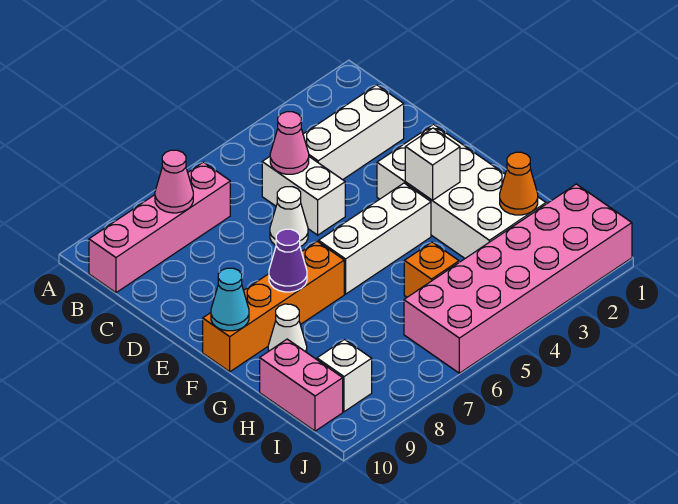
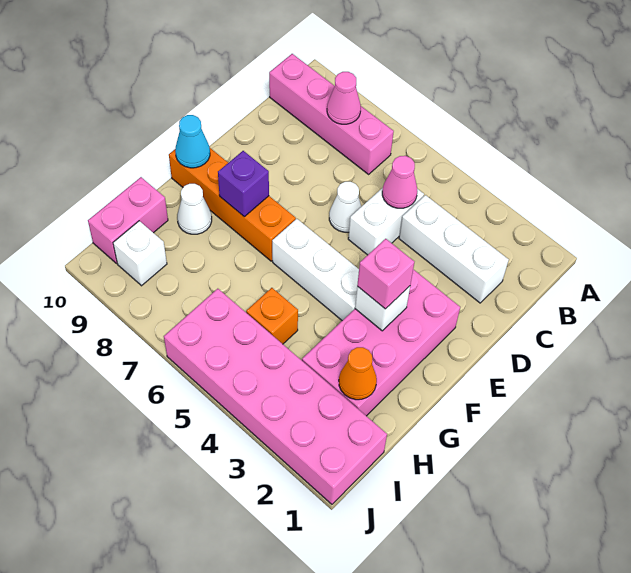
white 2x4 brick [377,124,546,258] -> pink 2x4 brick [302,269,460,416]
none -> pink 1x1 brick [357,239,414,309]
purple 1x1 cone [269,229,307,292] -> purple 1x1 brick [218,151,269,217]

